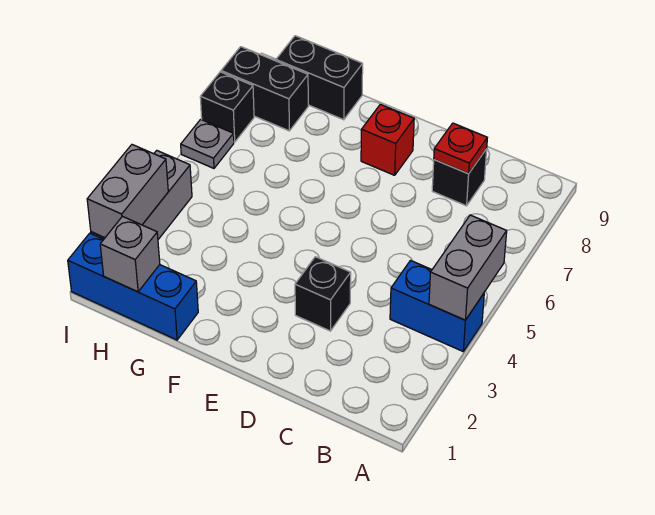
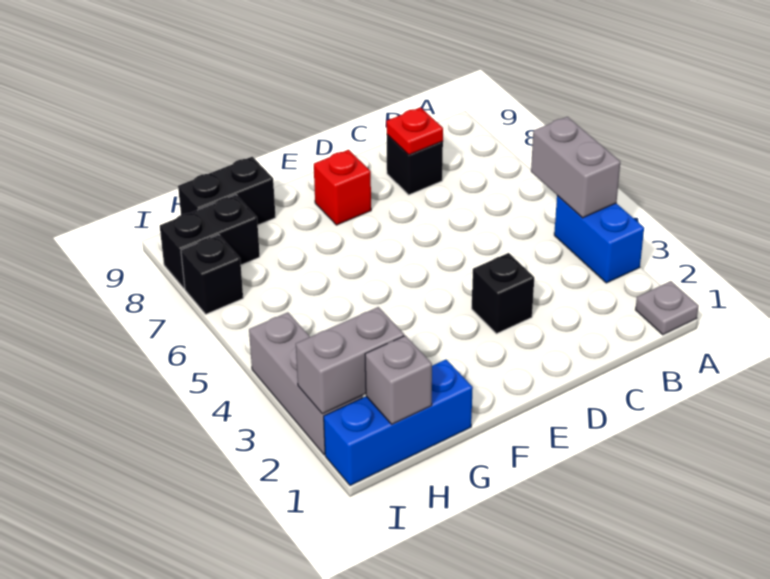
blue 1x2 brick [390,260,484,351] -> blue 1x2 brick turned to [554,196,644,283]
grey 1x2 brick [87,145,168,238] -> grey 1x2 brick turned to [296,307,404,414]
grey 1x1 plate [181,119,234,168] -> grey 1x1 plate moved to [635,281,699,335]

